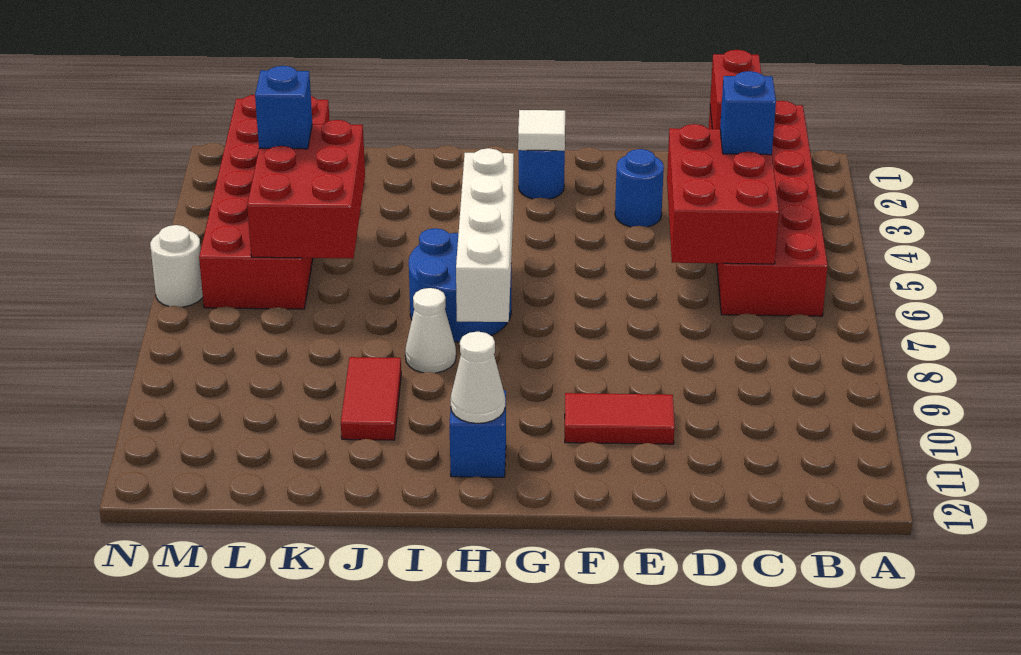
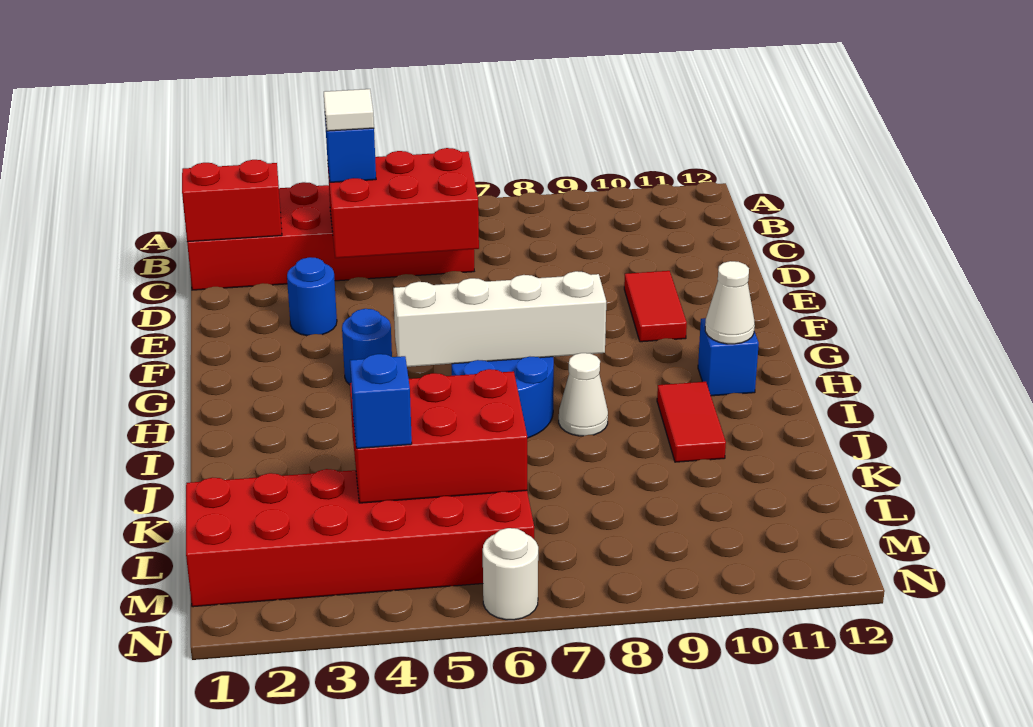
blue 1x1 round brick [519,150,565,199] -> blue 1x1 round brick moved to [342,309,392,385]
white 1x1 tile [518,110,565,151] -> white 1x1 tile moved to [324,89,374,131]
red 1x2 tile [341,357,401,440] -> red 1x2 tile turned to [657,382,726,462]

